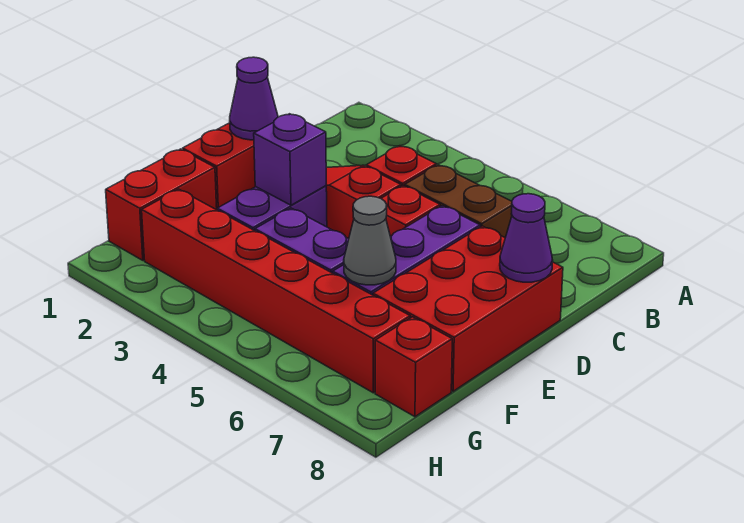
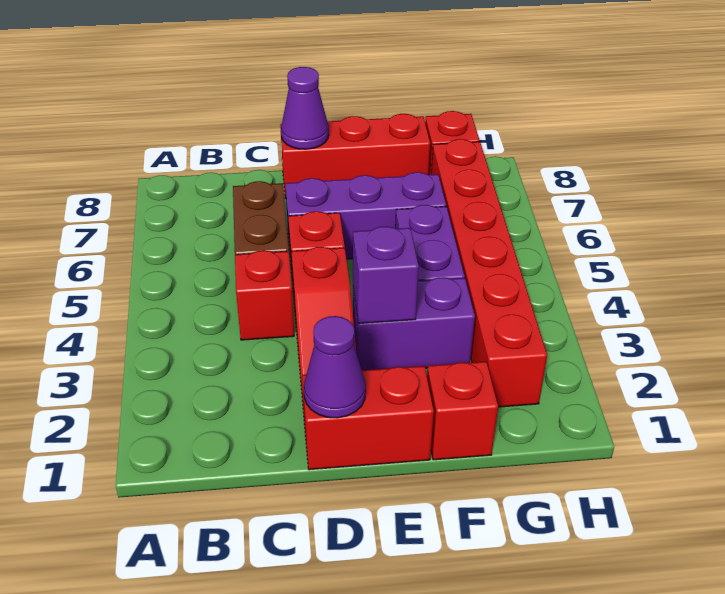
red 2x3 brick [373,226,563,391] -> red 1x3 brick [280,114,430,199]
red 1x2 brick [106,149,217,260] -> red 1x1 brick [427,362,498,460]
grey 1x1 cone [344,196,396,285] -> none

